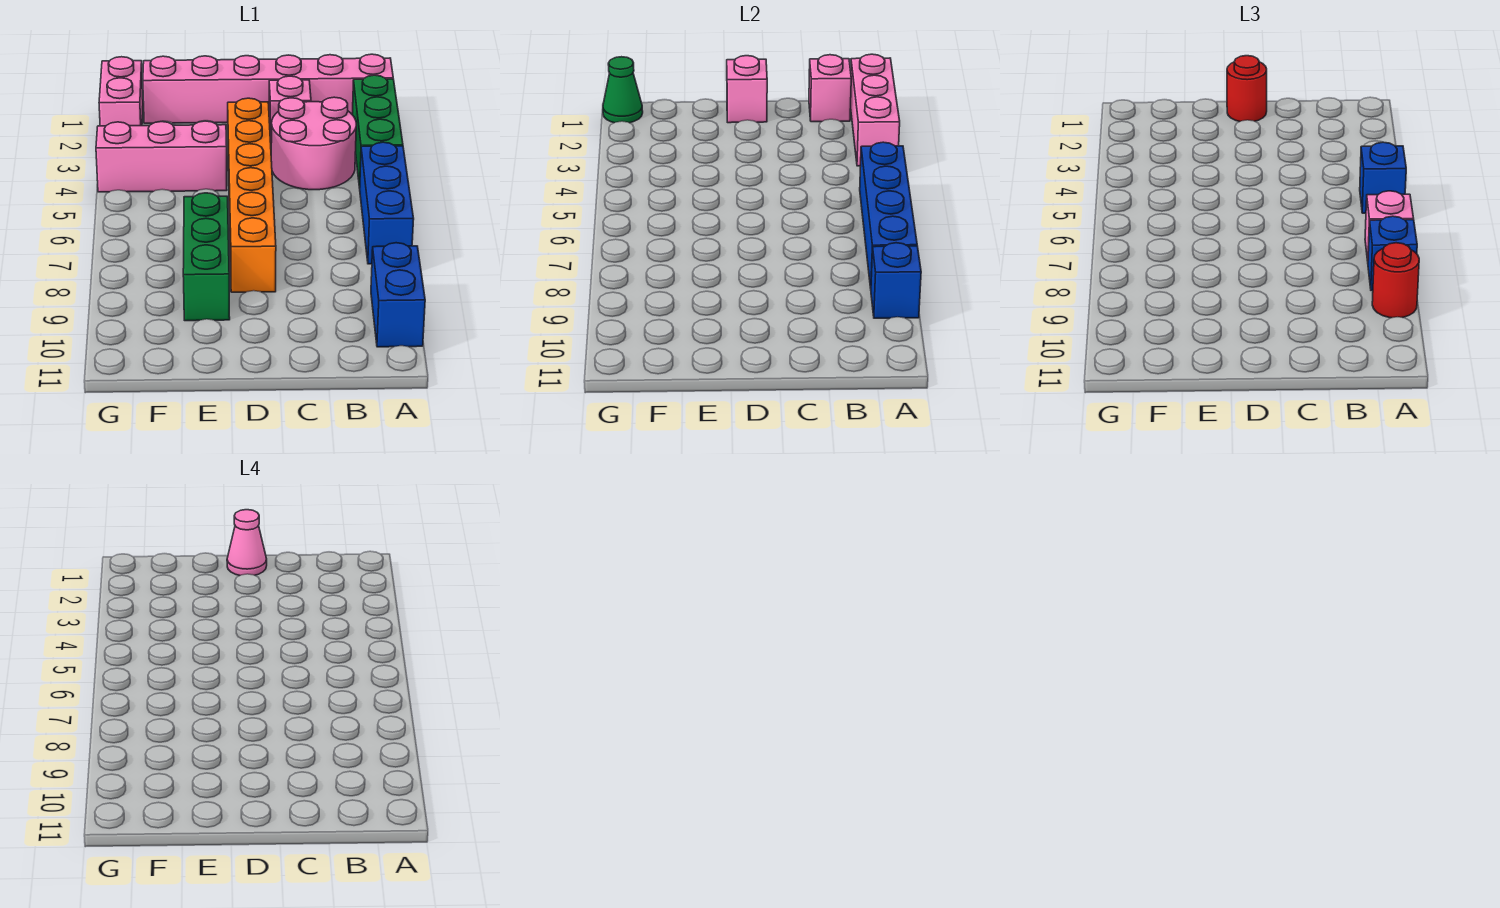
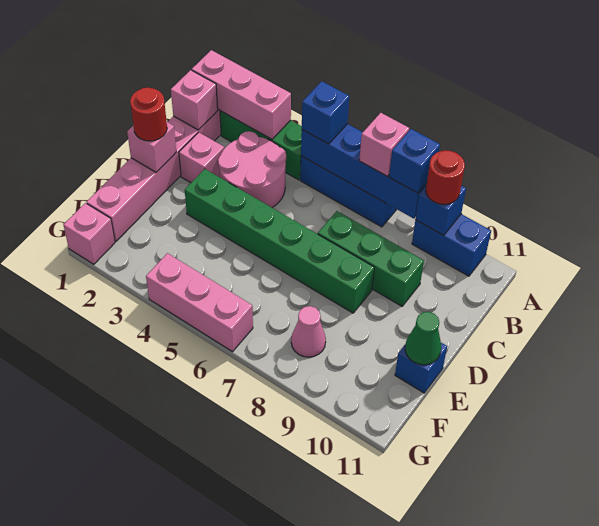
pink 1x1 cone [227,510,267,575] -> pink 1x1 cone moved to [291,306,326,357]
orange 1x6 brick [228,98,276,292] -> green 1x6 brick [185,169,374,313]
pink 1x3 brick [96,121,227,192] -> pink 1x3 brick turned to [146,253,253,352]
green 1x3 brick [183,193,230,321] -> green 1x3 brick moved to [318,211,424,306]
none -> blue 1x1 brick [395,343,447,393]
pink 1x2 brick [99,57,143,126] -> pink 1x1 brick [63,203,115,264]
green 1x1 cone [603,57,643,123] -> green 1x1 cone moved to [405,312,441,365]

